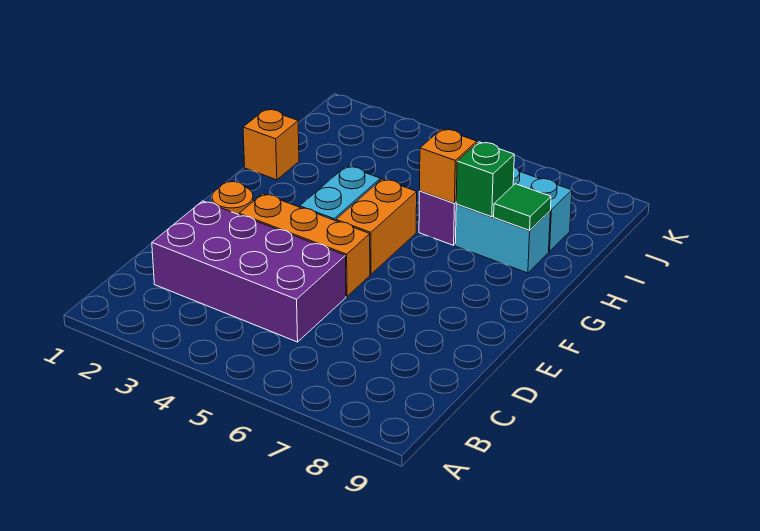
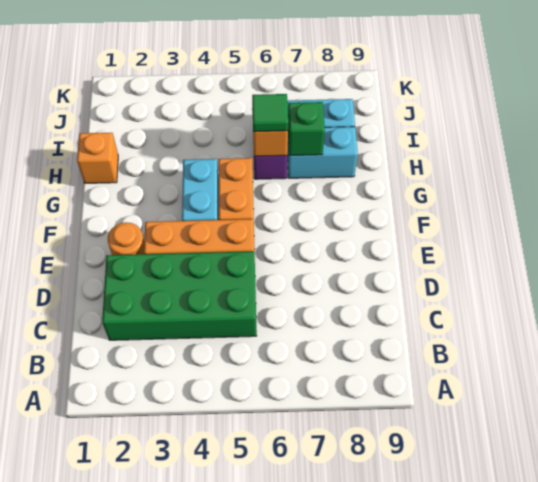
purple 2x4 brick [152,201,346,342] -> green 2x4 brick [102,251,257,340]
green 1x1 tile [494,184,551,230] -> green 1x1 tile moved to [252,94,288,132]

